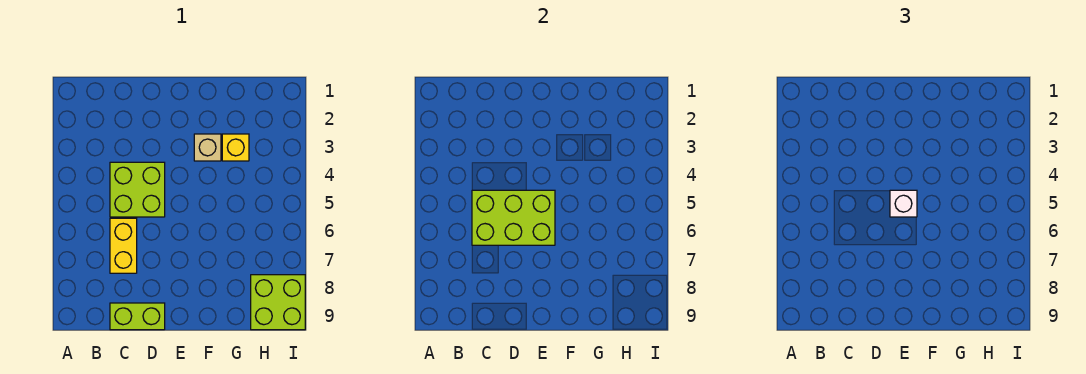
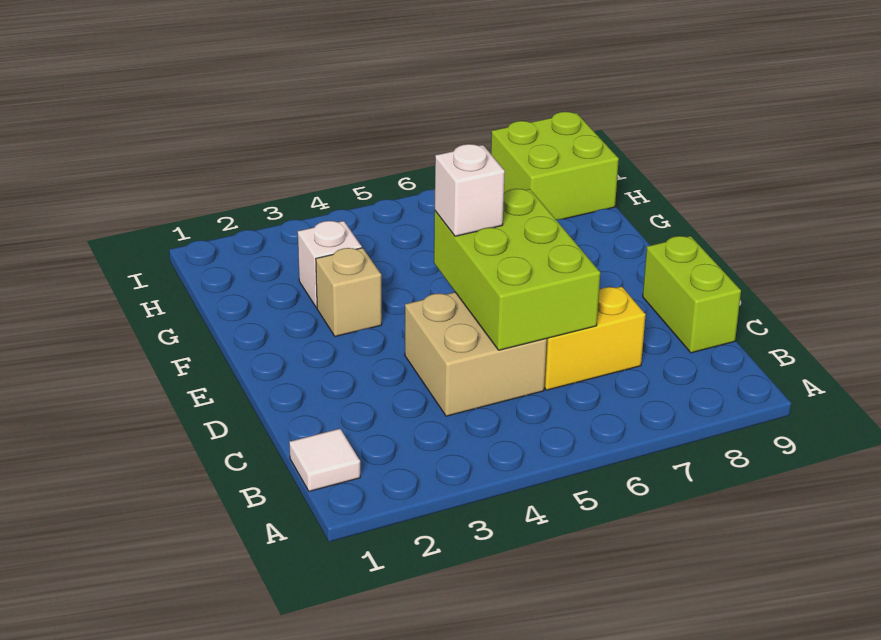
none -> white 1x1 tile [289,429,360,491]
lime 2x2 brick [110,162,165,217] -> tan 2x2 brick [405,292,547,416]
yellow 1x1 brick [222,134,249,161] -> white 1x1 brick [298,221,362,308]

